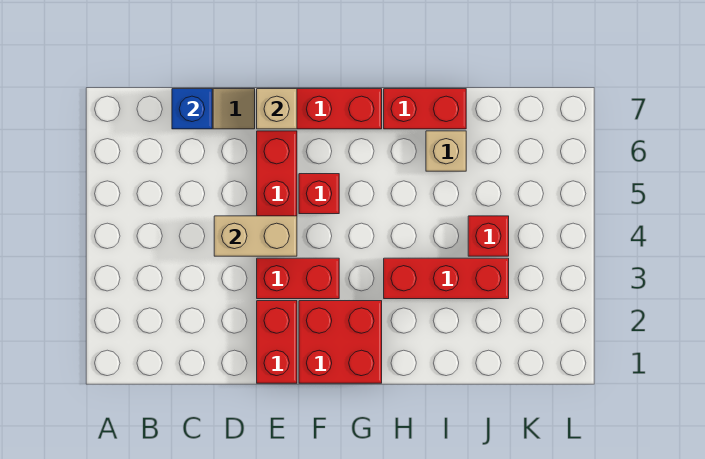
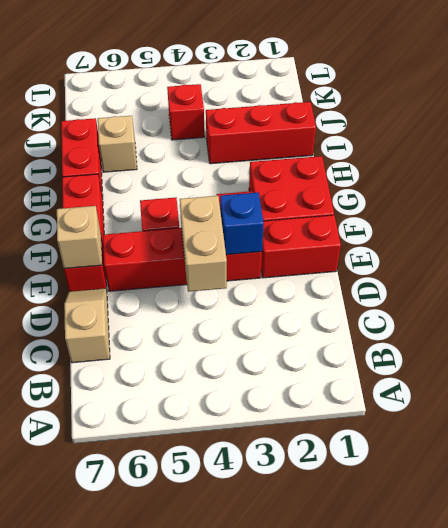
blue 1x1 brick [172,89,212,129] -> blue 1x1 brick moved to [220,192,264,255]
red 1x3 brick [384,258,509,299] -> red 1x3 brick turned to [206,102,316,164]

